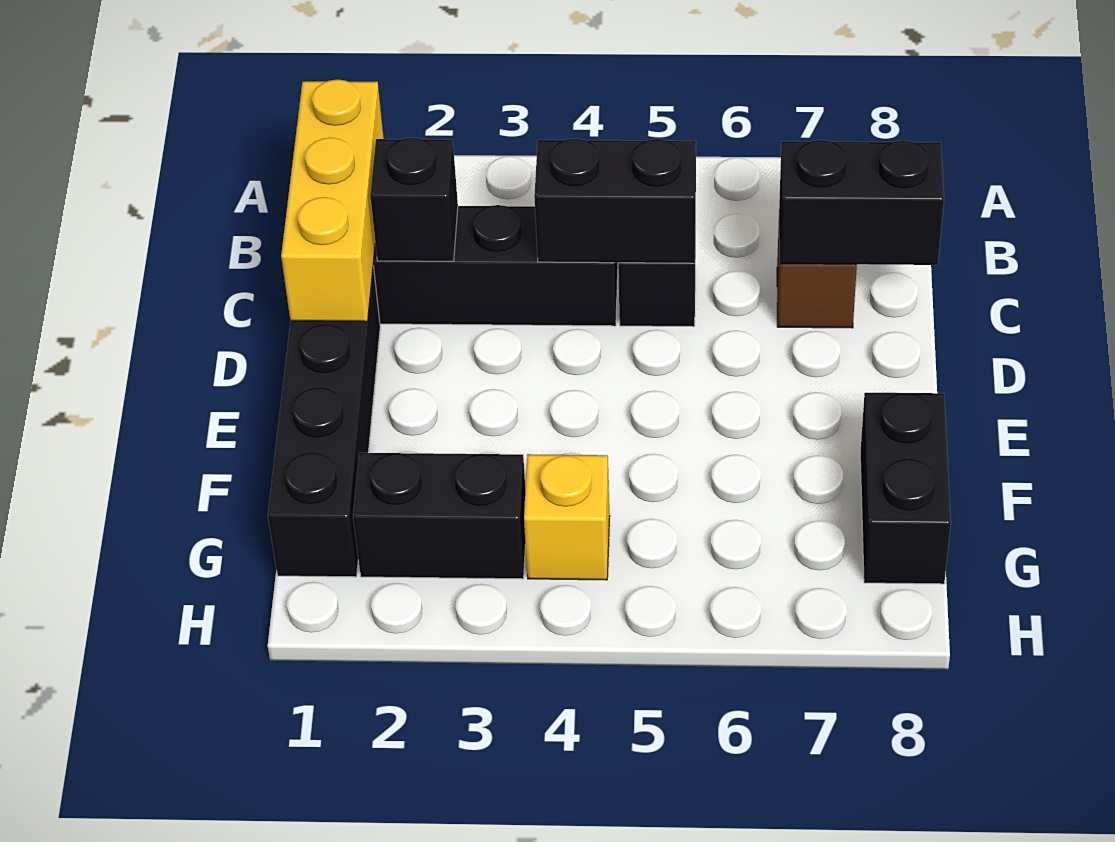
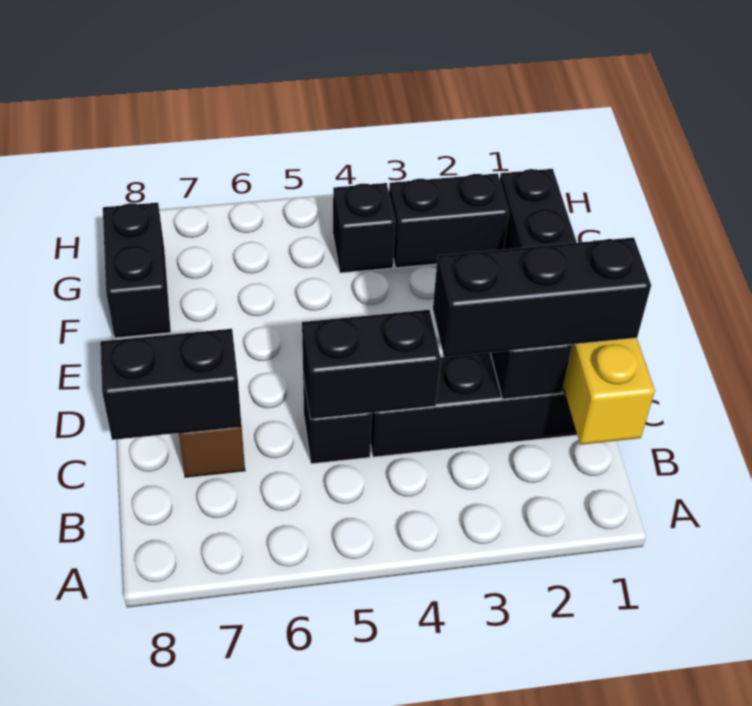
none -> black 1x3 brick [433,238,651,357]
yellow 1x1 brick [524,454,610,580] -> black 1x1 brick [333,183,395,273]

